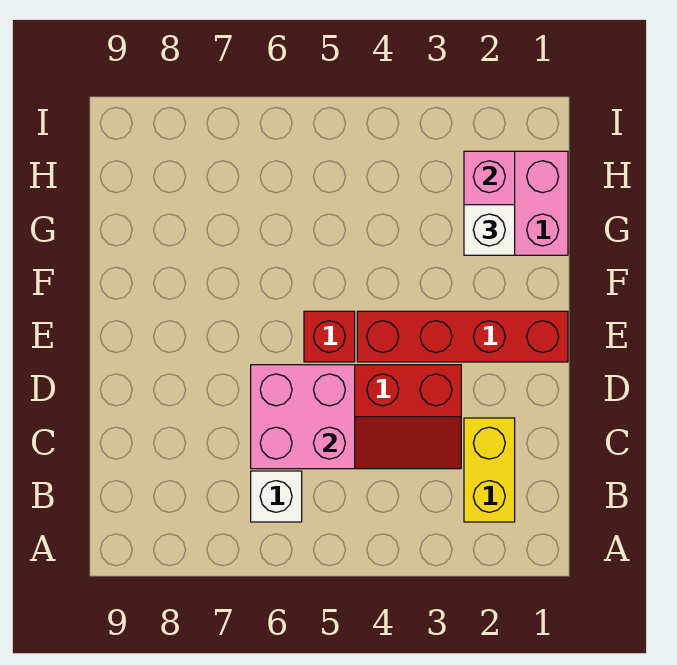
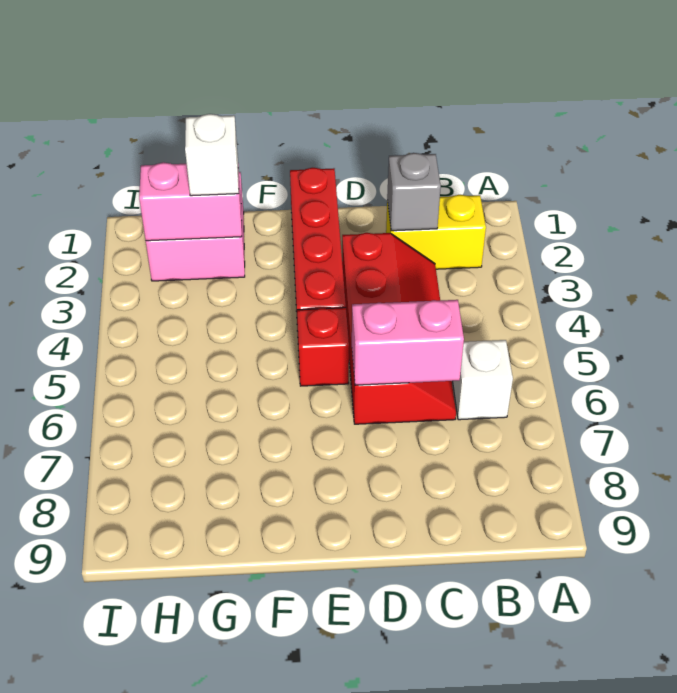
none -> grey 1x1 brick [387,153,441,231]
pink 2x2 brick [251,365,355,469] -> pink 1x2 brick [352,300,464,385]

